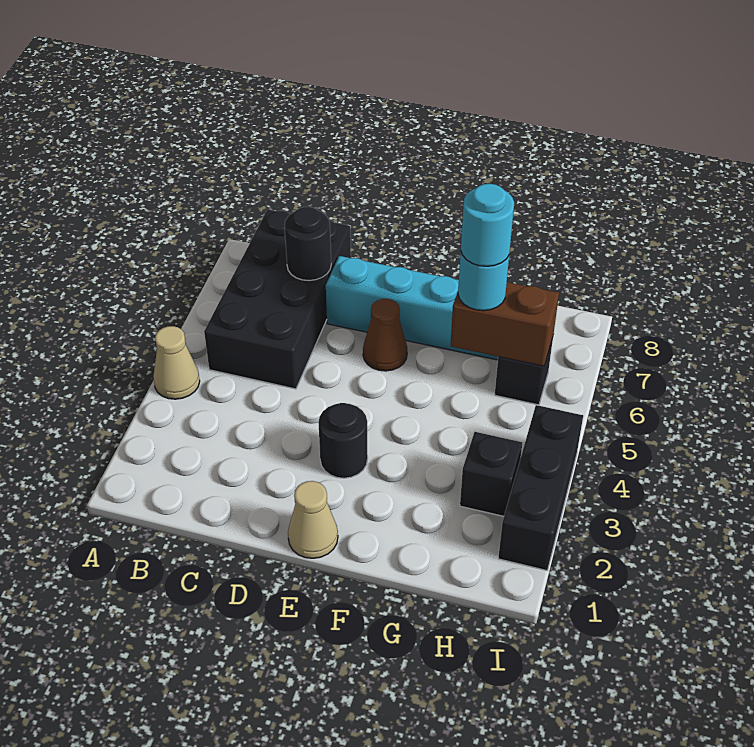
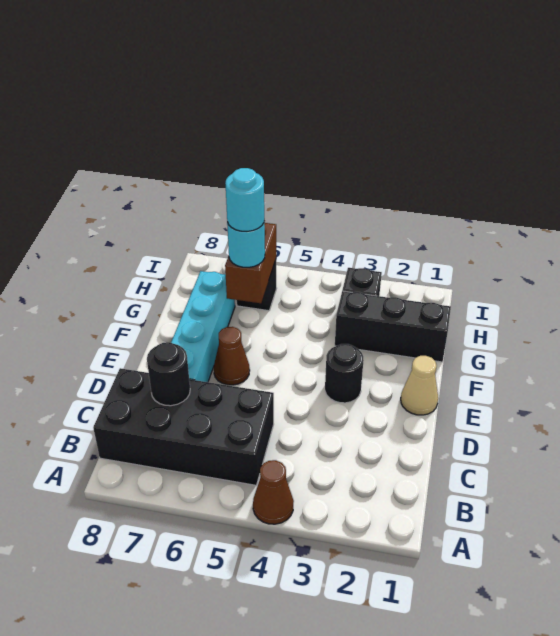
tan 1x1 cone [153,326,200,399] -> brown 1x1 cone [253,460,294,524]
black 1x3 brick [498,405,583,570] -> black 1x3 brick moved to [335,291,451,362]

